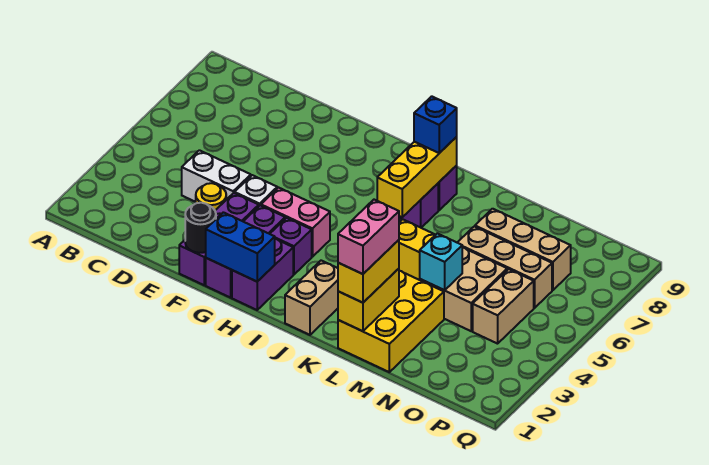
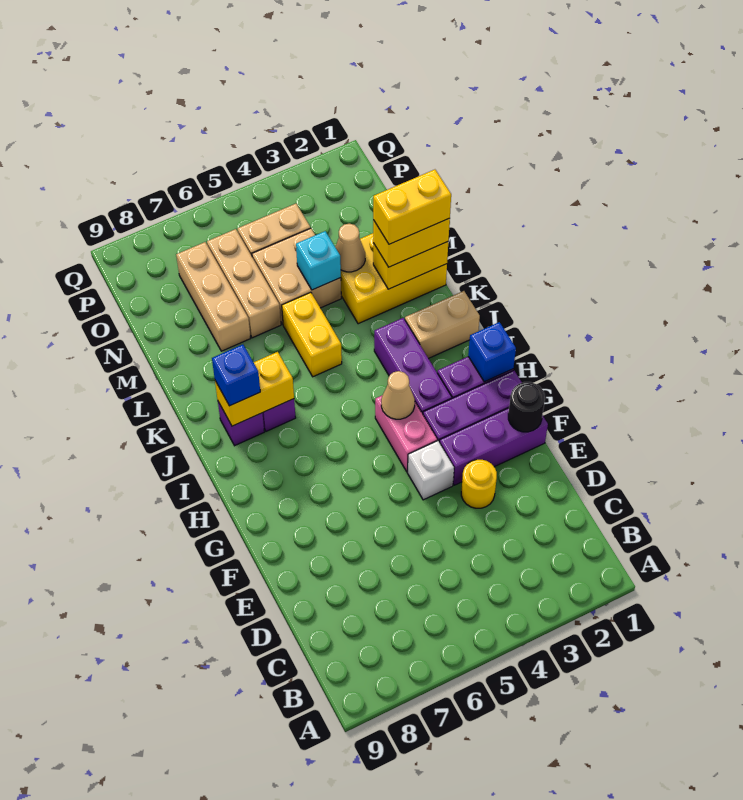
white 1x2 brick [182,150,251,202] -> none
blue 1x2 brick [206,212,275,282] -> blue 1x1 brick [468,322,516,382]
purple 1x1 brick [270,218,312,274] -> purple 1x3 brick [374,318,452,414]
none -> tan 1x1 cone [381,371,415,419]
yellow 1x3 brick [377,137,457,217] -> yellow 1x2 brick [215,352,294,426]
pink 1x2 brick [338,200,399,274] -> yellow 1x2 brick [373,170,451,244]
none -> tan 1x1 cone [335,224,365,272]

